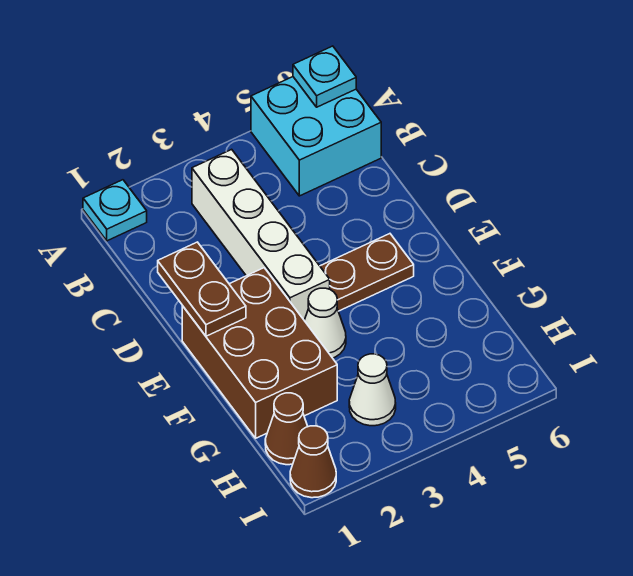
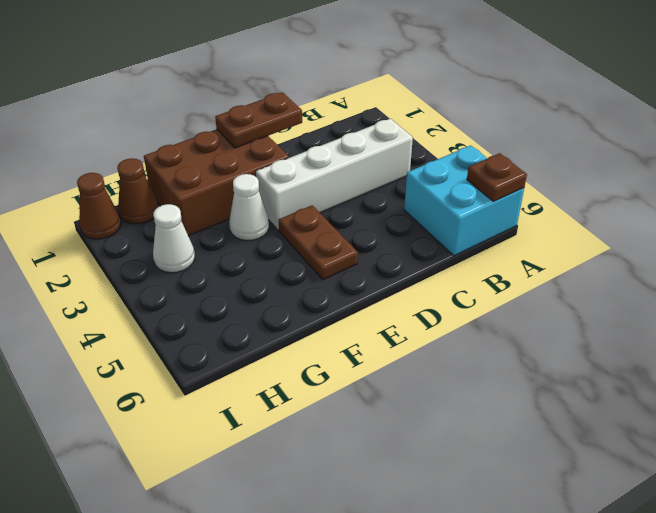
cyan 1x1 plate [83,180,147,241] -> none
cyan 1x1 plate [293,46,356,107] -> brown 1x1 plate [467,153,527,202]

